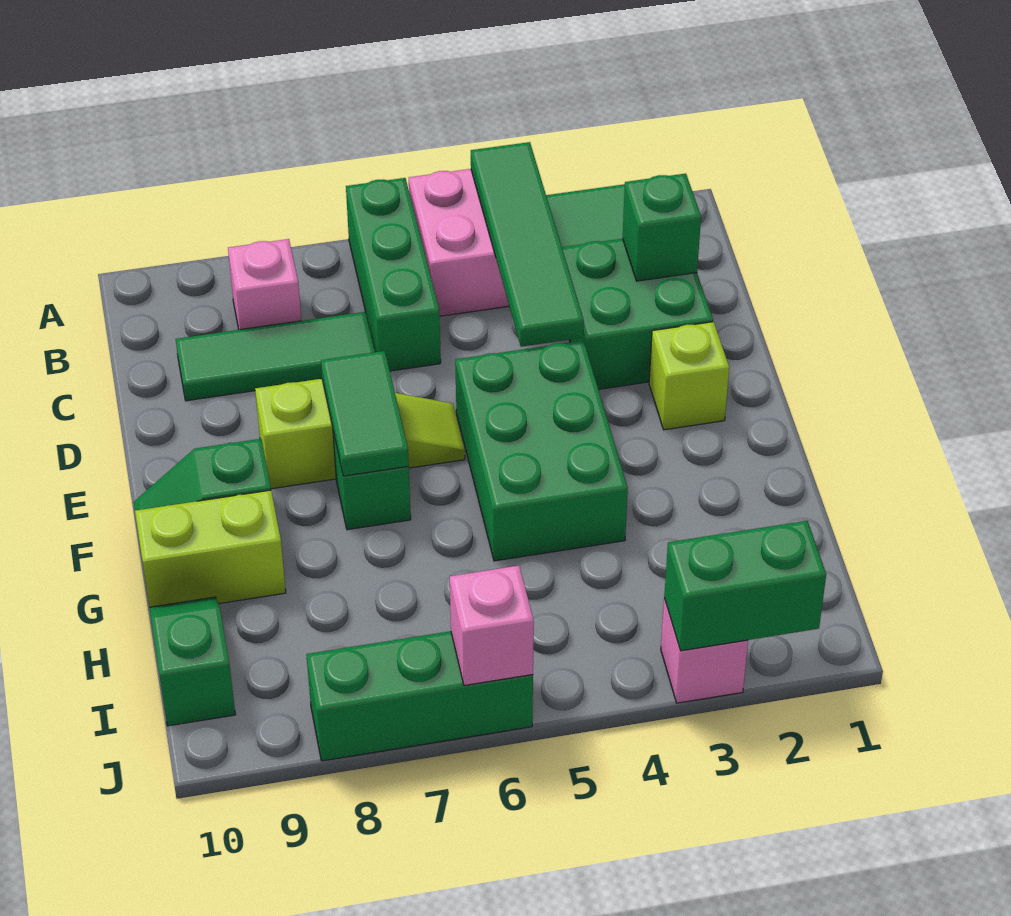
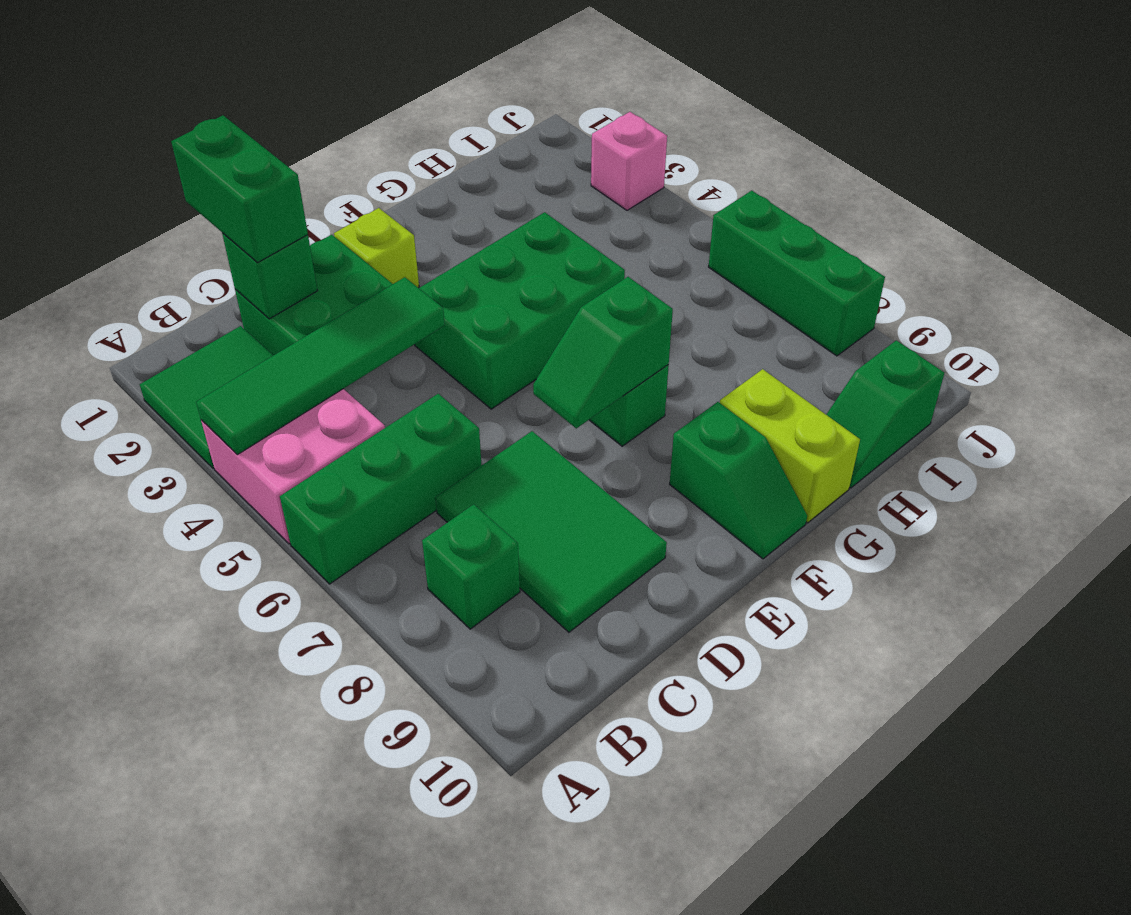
pink 1x1 brick [228,239,301,330] -> green 1x1 brick [422,504,520,629]
green 1x3 tile [176,312,375,401] -> green 2x3 tile [435,431,667,632]
lime 1x3 slope [255,379,465,489] -> none
green 1x2 tile [321,351,409,476] -> green 1x2 slope [533,277,673,428]
green 1x2 brick [664,521,826,651] -> green 1x2 brick moved to [171,115,308,263]
pink 1x1 brick [450,566,534,685] -> none

